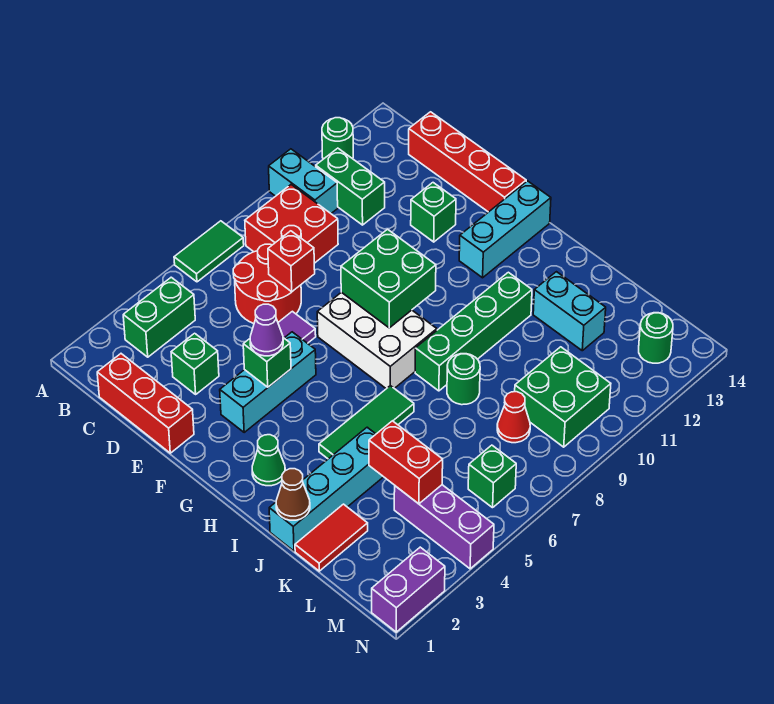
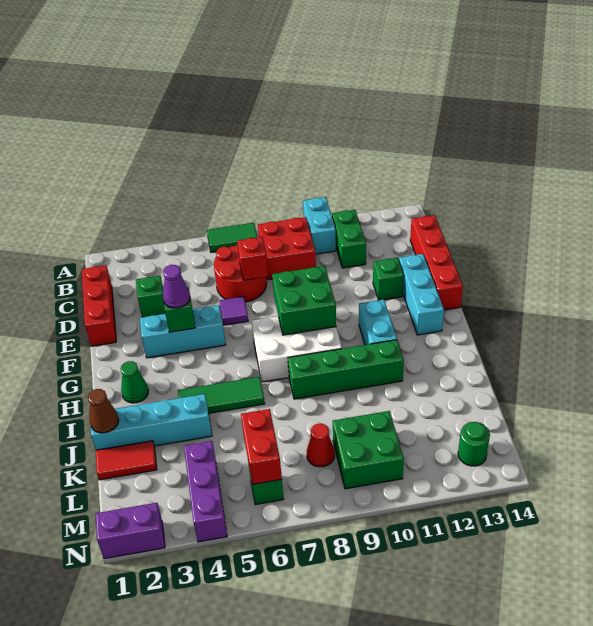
green 1x1 round brick [322,118,353,159] -> none
green 1x2 brick [123,277,195,357] -> none
white 2x3 brick [317,292,437,389] -> white 2x3 brick turned to [252,316,342,382]
cyan 1x3 brick [459,181,551,278] -> cyan 1x3 brick turned to [399,254,444,335]
green 1x1 round brick [447,354,480,405] -> none
cyan 1x2 brick [533,272,606,351] -> cyan 1x2 brick moved to [359,299,397,345]
red 1x2 brick [369,421,443,504] -> red 1x2 brick moved to [241,409,282,485]

